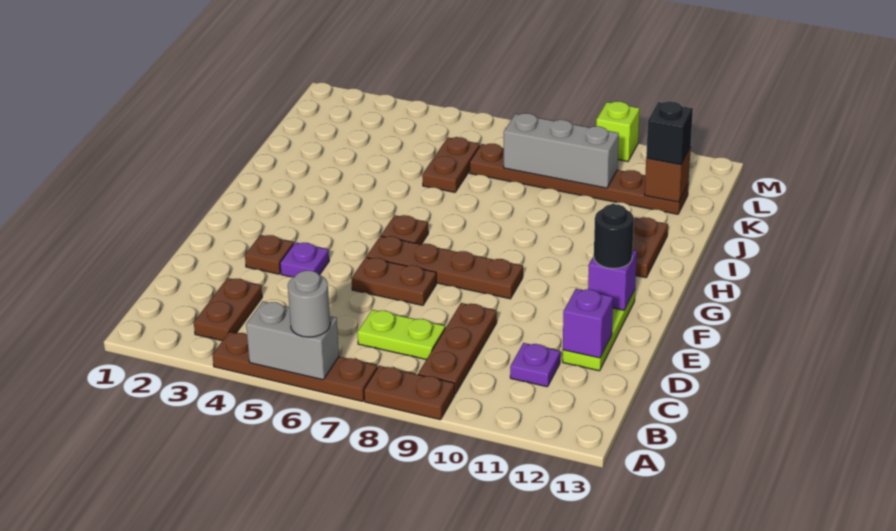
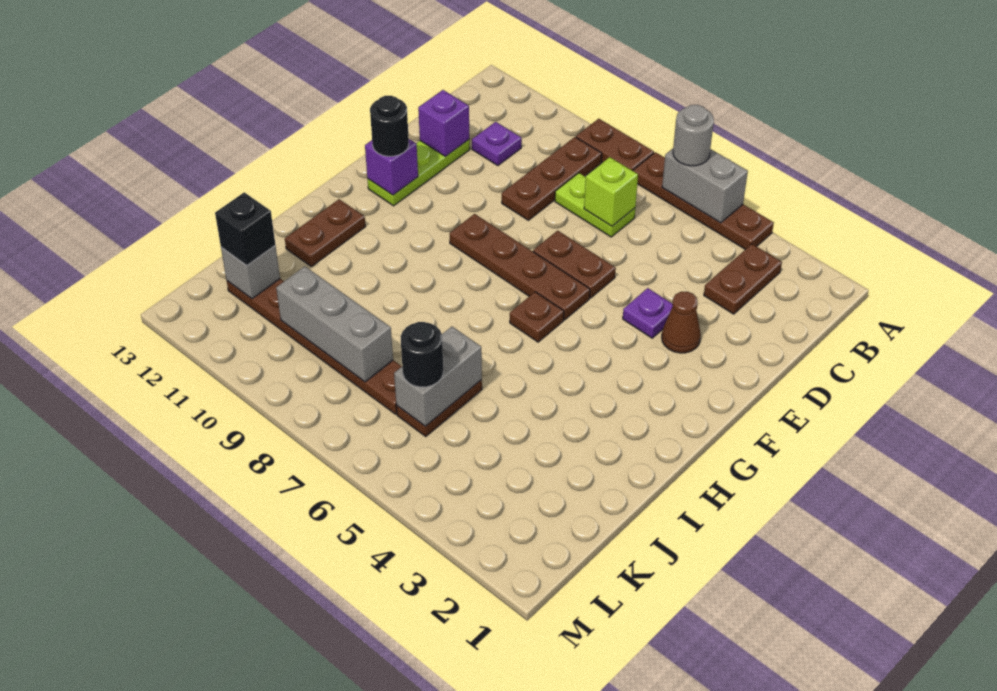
brown 1x1 plate [245,235,293,274] -> brown 1x1 cone [662,292,701,353]
none -> grey 1x2 brick [394,327,482,426]
none -> black 1x1 round brick [401,322,443,387]
brown 1x1 brick [645,147,691,202] -> grey 1x1 brick [221,246,280,299]
lime 1x1 brick [596,101,639,161] -> lime 1x1 brick moved to [584,157,638,226]

